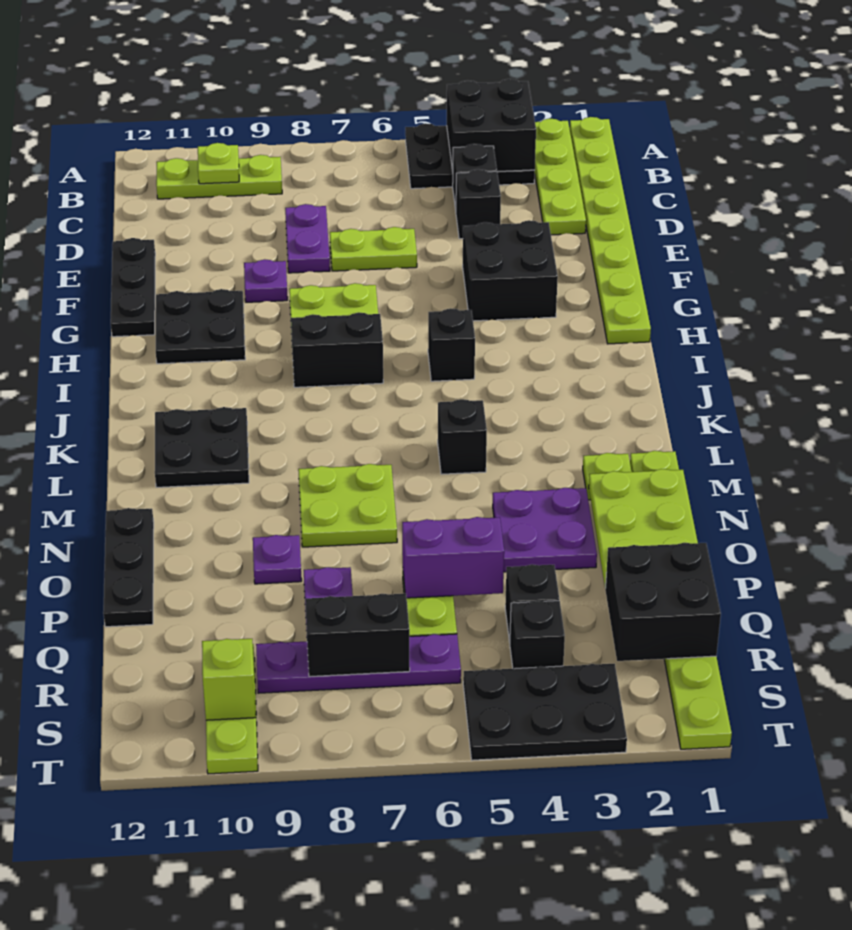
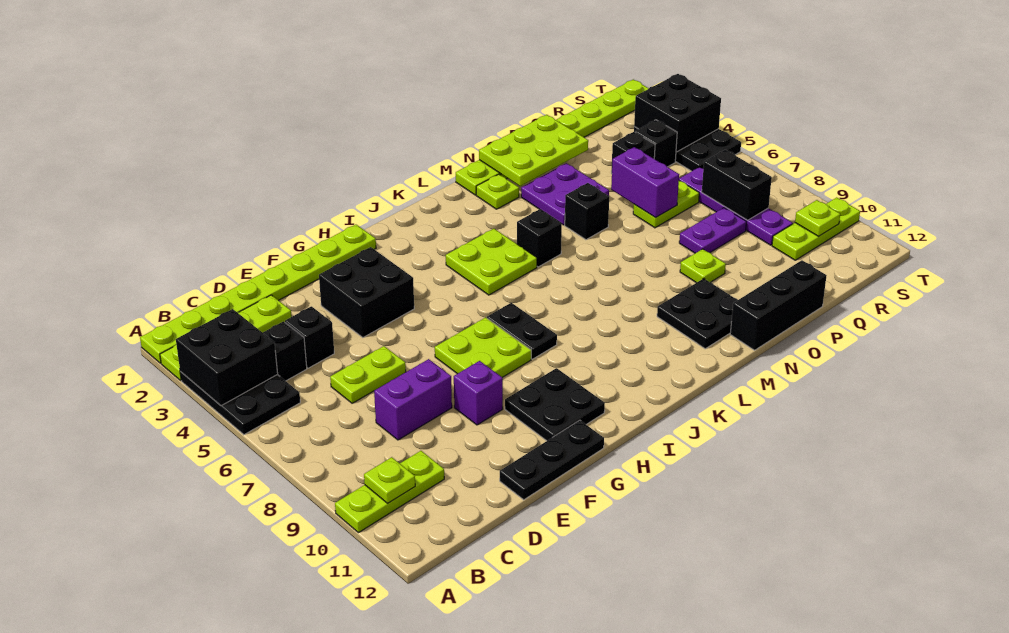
lime 1x3 plate [156,155,282,199] -> lime 1x3 plate turned to [335,451,444,533]
purple 1x2 plate [285,204,330,273] -> purple 1x2 brick [374,359,452,440]
lime 1x2 plate [330,227,417,271] -> lime 1x2 plate turned to [330,346,406,403]
purple 1x1 plate [244,259,288,302] -> purple 1x1 brick [454,361,503,425]
black 1x1 brick [428,308,475,381] -> black 1x1 brick moved to [565,183,609,240]
black 1x2 brick [291,312,383,387] -> black 1x2 plate [487,303,557,359]
black 2x2 plate [155,407,249,487] -> black 2x2 plate moved to [657,278,738,349]
lime 2x2 plate [298,464,397,547] -> lime 2x2 plate moved to [446,229,537,295]
black 1x3 plate [103,508,154,627] -> black 1x3 brick [730,260,827,350]
purple 1x1 plate [253,535,302,584] -> lime 1x1 plate [680,249,726,283]
black 2x2 brick [605,543,721,661] -> black 2x2 brick moved to [634,74,721,152]
lime 1x1 brick [202,639,256,720] -> lime 1x1 plate [795,200,840,236]

